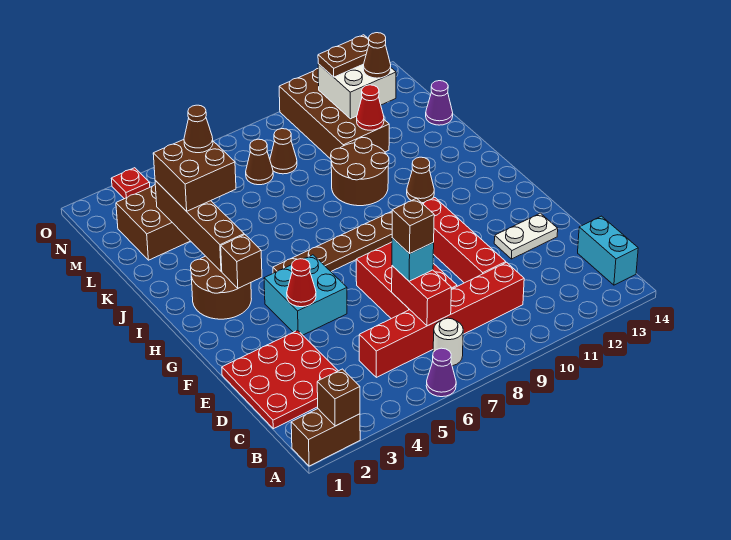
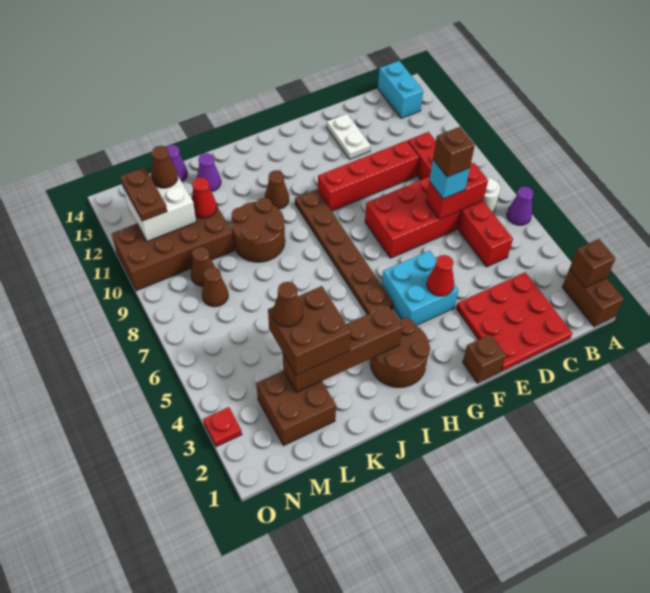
cyan 1x2 brick [578,216,638,285] -> cyan 1x2 brick turned to [378,61,423,118]
brown 1x1 brick [221,235,262,288] -> brown 1x1 brick moved to [463,334,506,383]
none -> purple 1x1 cone [197,153,221,192]
brown 1x1 cone [246,139,273,185] -> brown 1x1 cone moved to [191,247,215,286]

